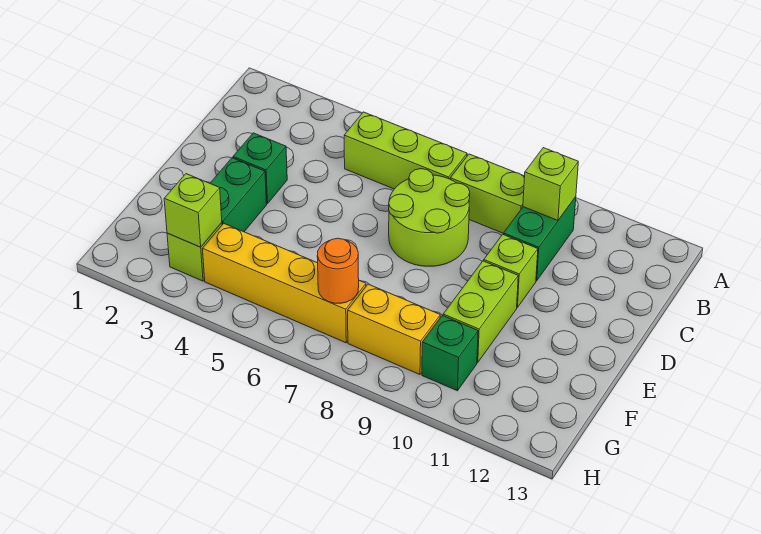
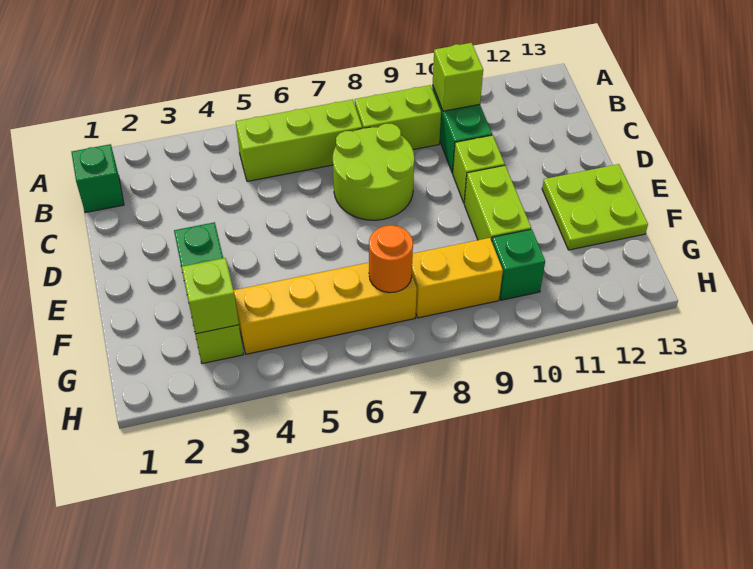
green 1x1 brick [233,133,287,204] -> green 1x1 brick moved to [71,144,124,213]
none -> lime 2x2 plate [542,164,648,250]

